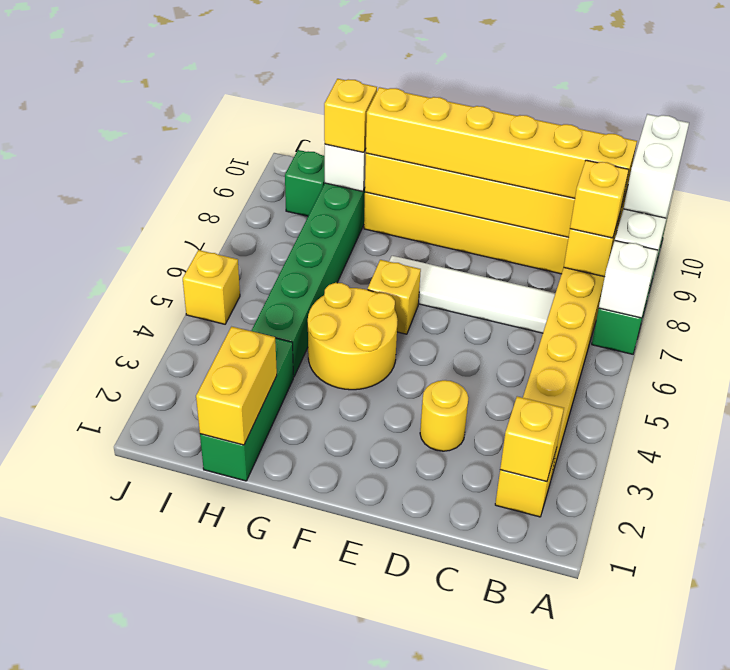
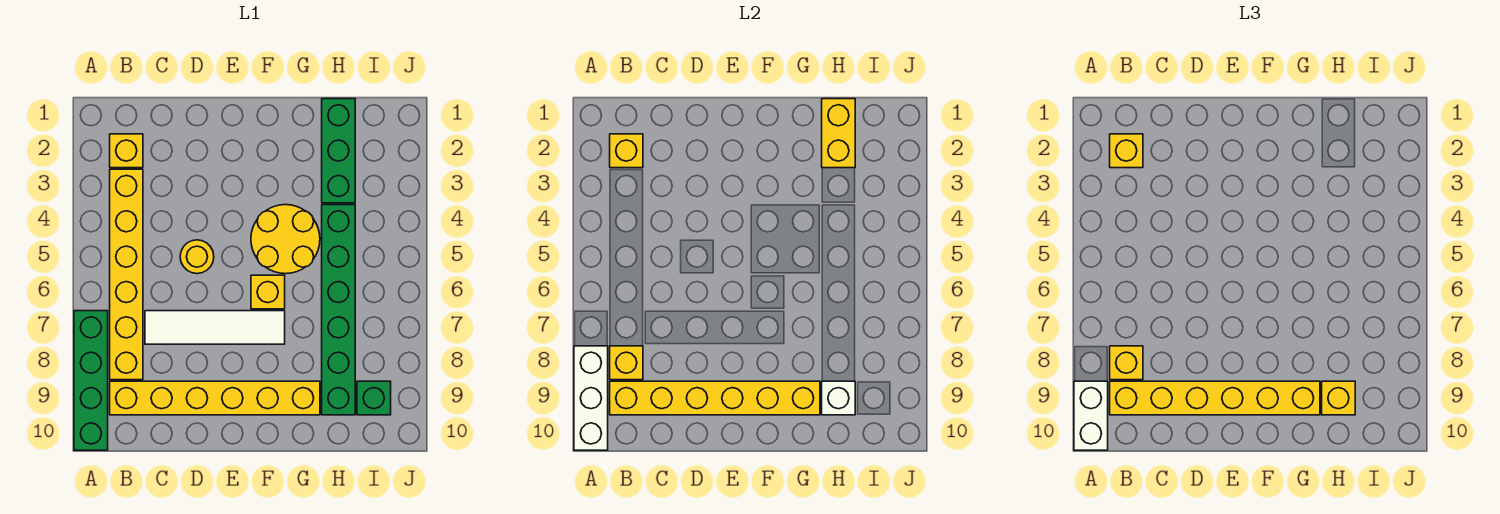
white 1x1 brick [599,240,658,318] -> none
yellow 1x1 round brick [420,380,468,451] -> yellow 1x1 round brick moved to [180,240,214,274]
yellow 1x1 brick [183,250,240,324] -> yellow 1x1 brick moved to [1110,134,1143,168]

